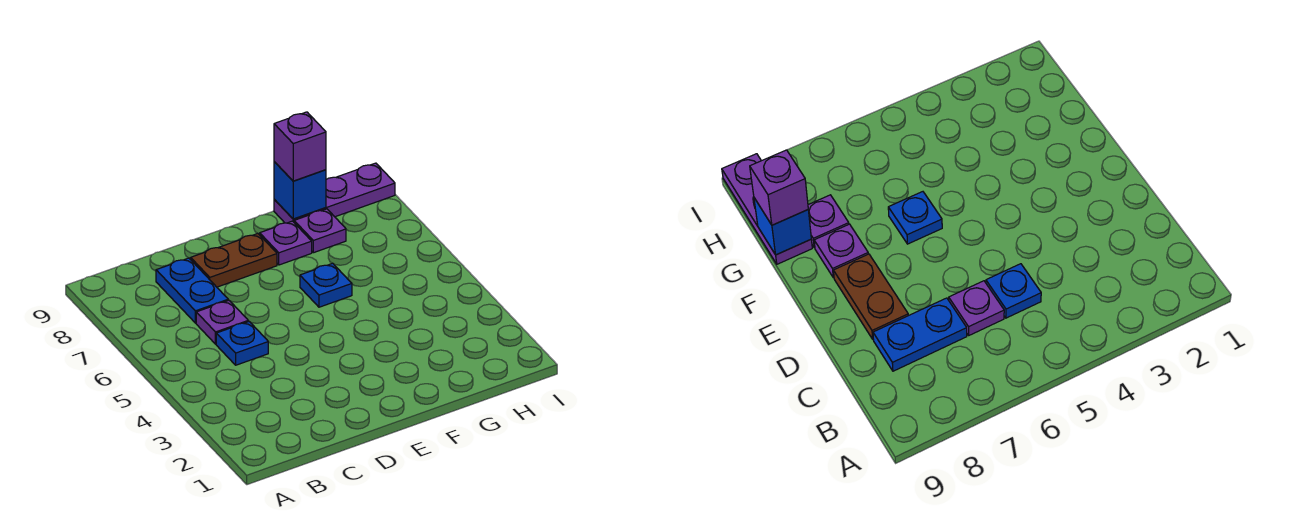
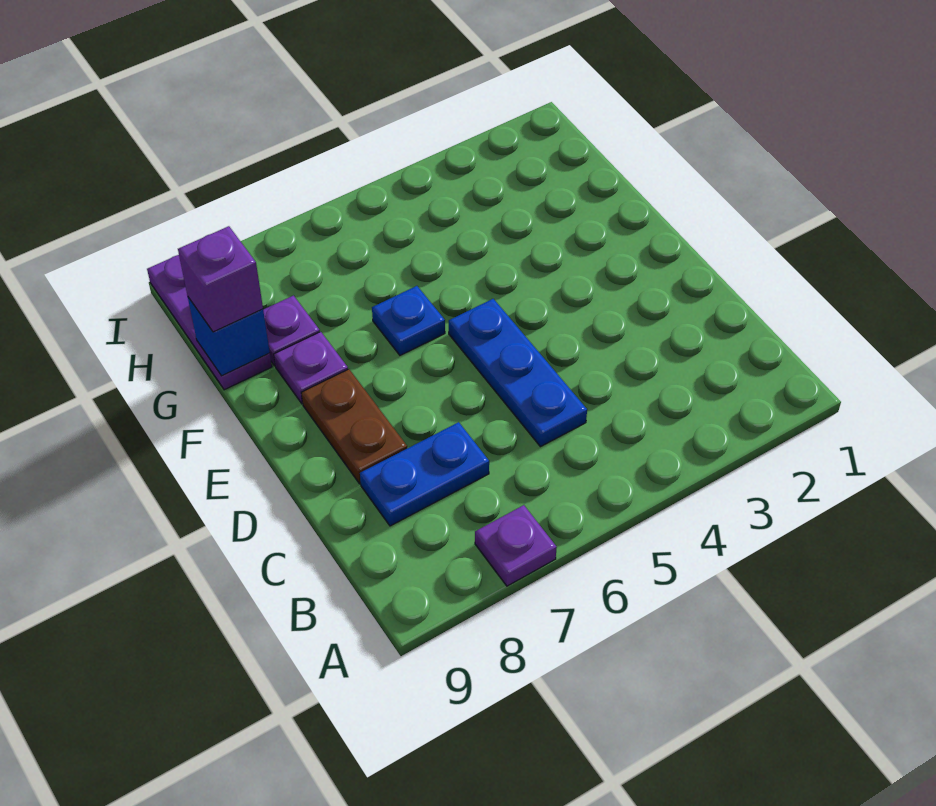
blue 1x1 plate [216,322,268,365] -> blue 1x3 plate [449,299,587,447]
purple 1x1 plate [196,300,248,344] -> purple 1x1 plate moved to [475,505,557,586]

